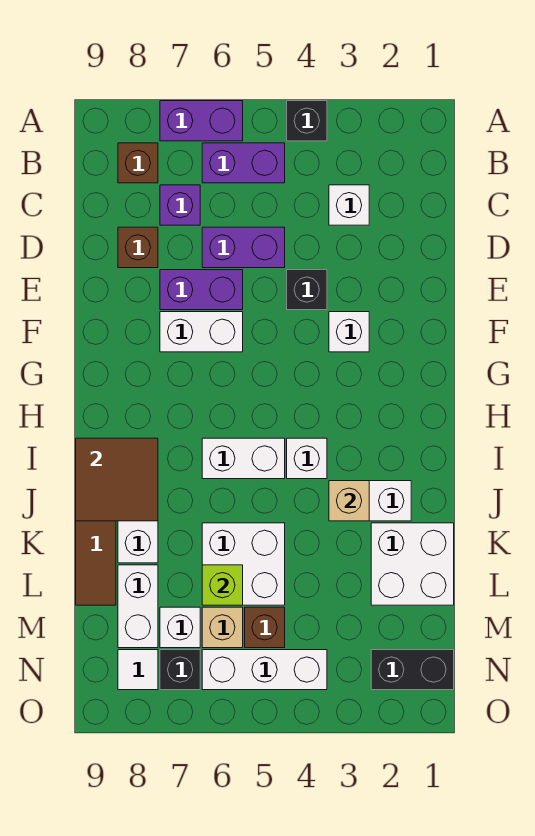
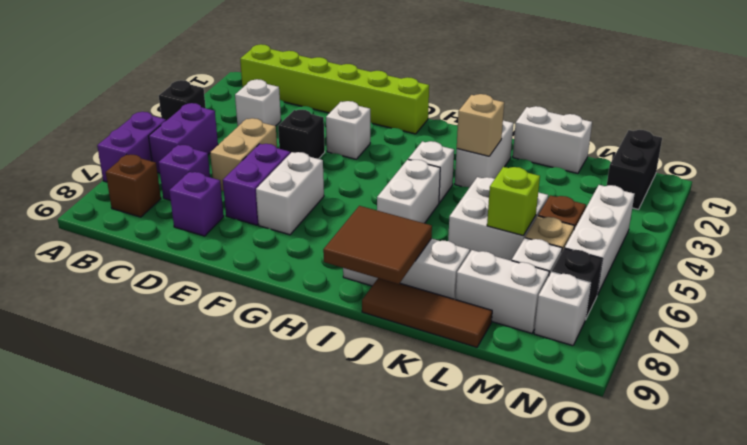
none -> lime 1x6 brick [240,44,429,134]
purple 1x2 brick [202,227,285,268] -> tan 1x2 brick [210,118,277,191]
brown 1x1 brick [118,227,158,268] -> purple 1x1 brick [169,172,224,236]
white 2x2 brick [371,523,454,605] -> white 1x2 brick [513,106,592,173]
white 1x1 tile [118,650,158,690] -> white 1x1 brick [534,272,591,346]

